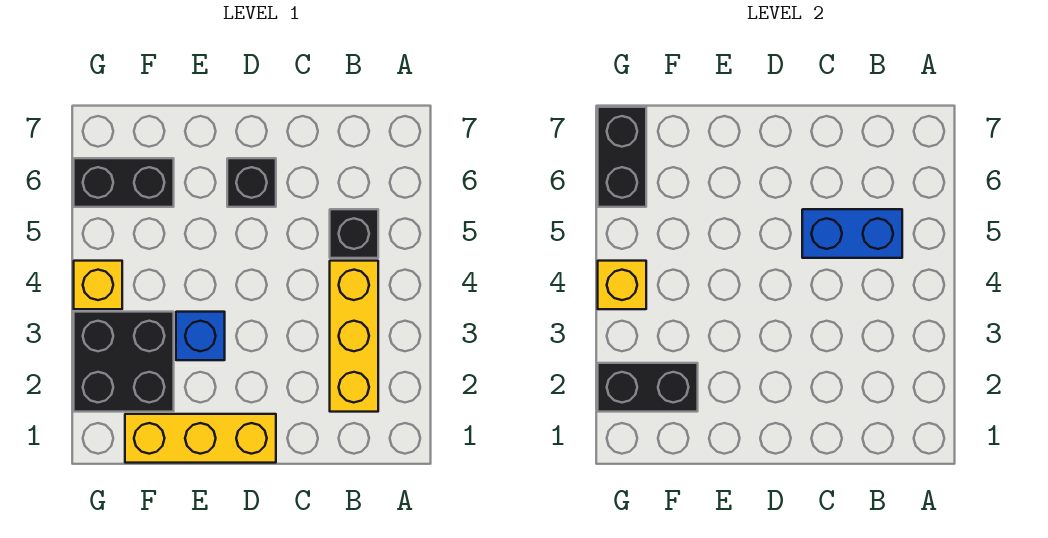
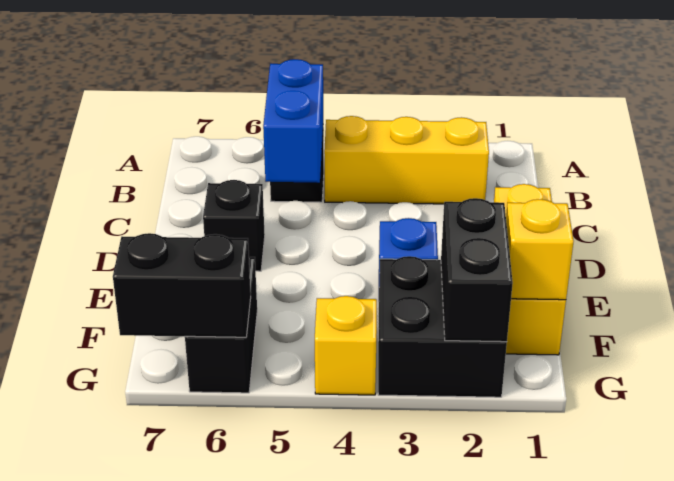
yellow 1x1 brick [598,261,646,309] -> yellow 1x1 brick moved to [506,199,574,300]

